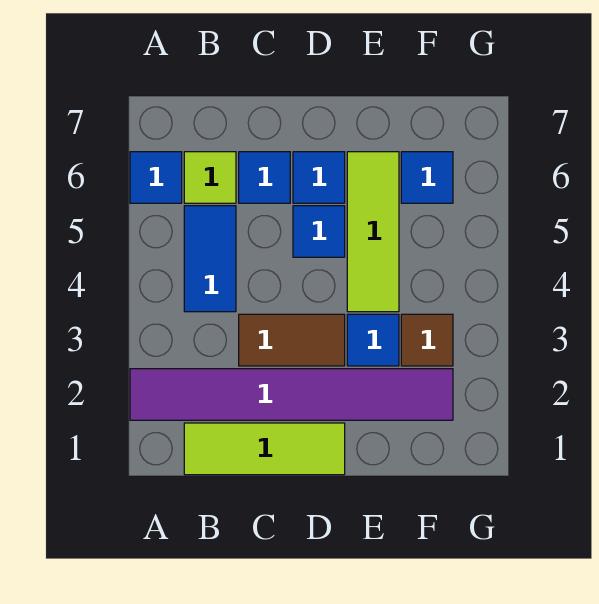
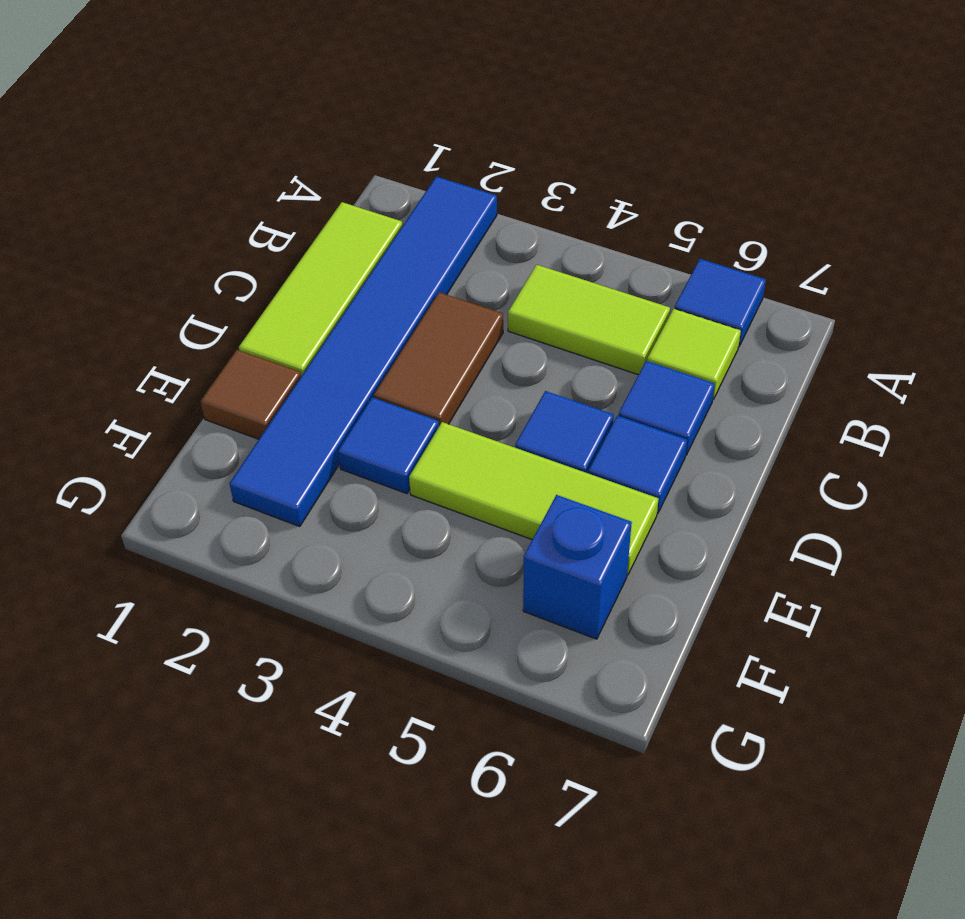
purple 1x6 tile [130,369,453,420] -> blue 1x6 tile [229,177,497,527]
blue 1x2 tile [184,206,236,312] -> lime 1x2 tile [508,265,670,375]
brown 1x1 tile [401,314,453,366] -> brown 1x1 tile moved to [201,350,301,439]
blue 1x1 tile [401,152,453,203] -> blue 1x1 brick [523,495,632,639]

